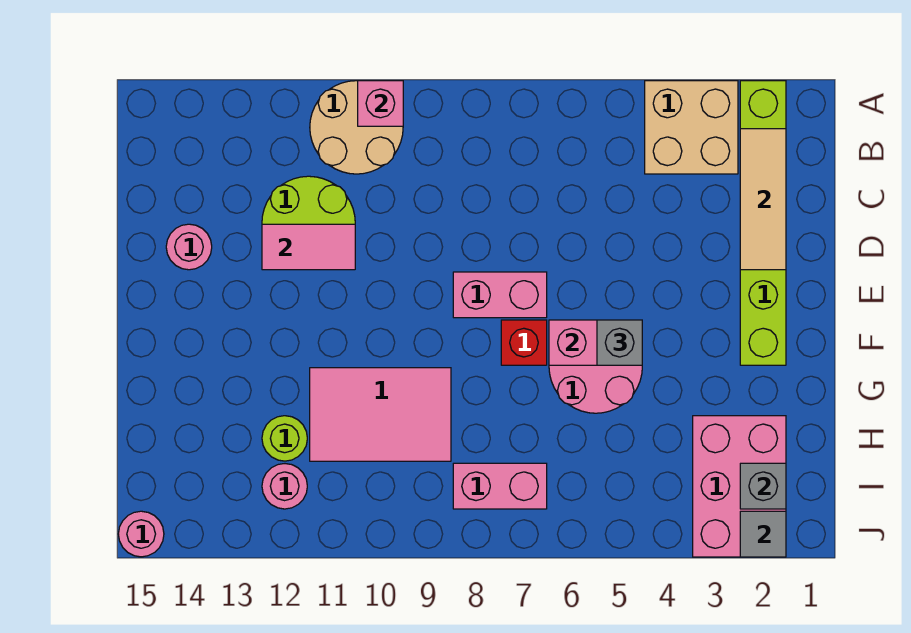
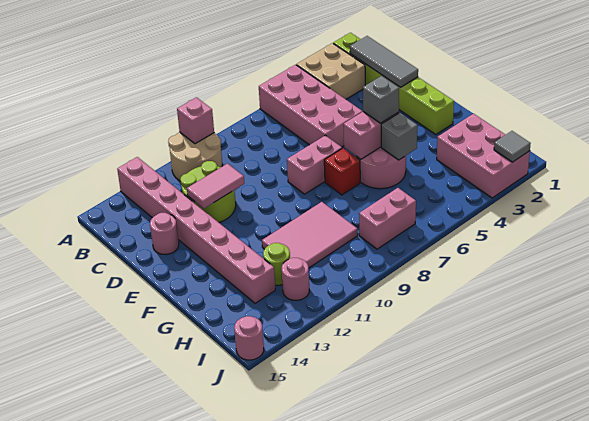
none -> pink 2x4 brick [259,65,363,147]
none -> pink 1x8 brick [117,157,275,303]
tan 1x3 tile [740,129,786,270] -> grey 1x3 tile [350,36,418,87]
grey 1x1 brick [740,463,786,509] -> grey 1x1 brick moved to [381,113,417,160]

